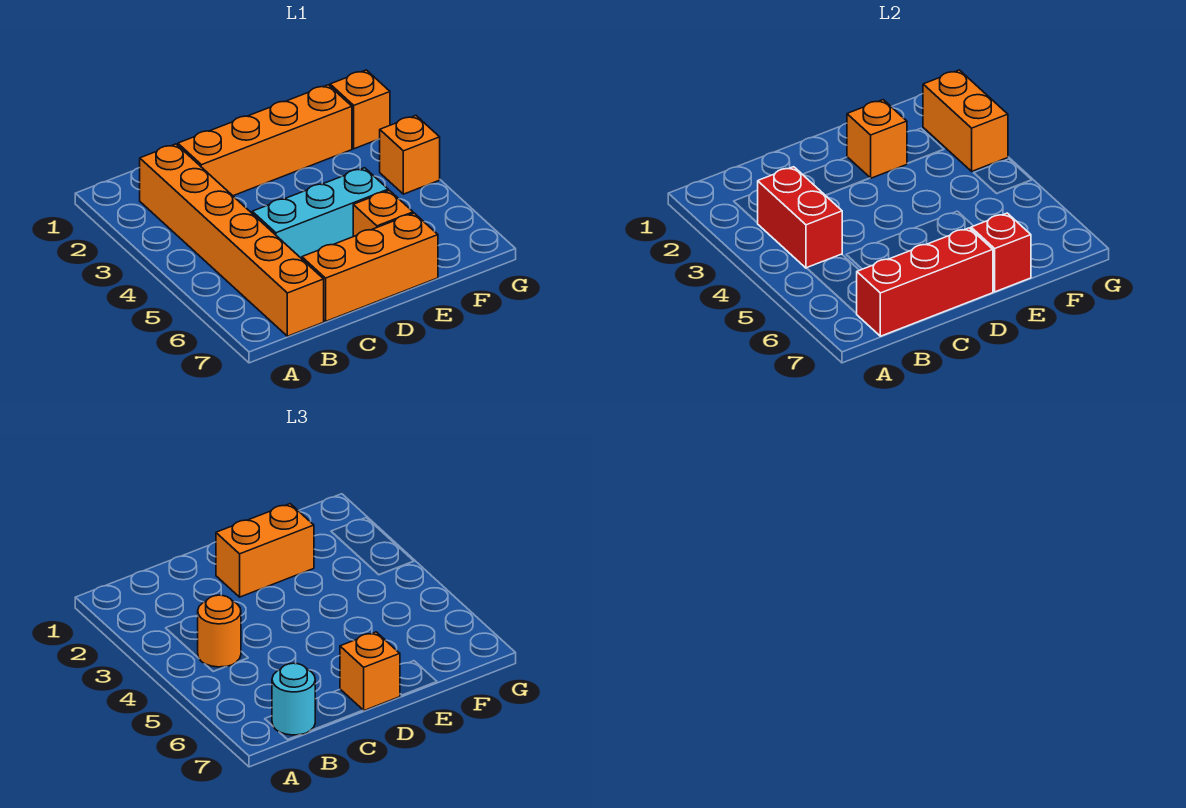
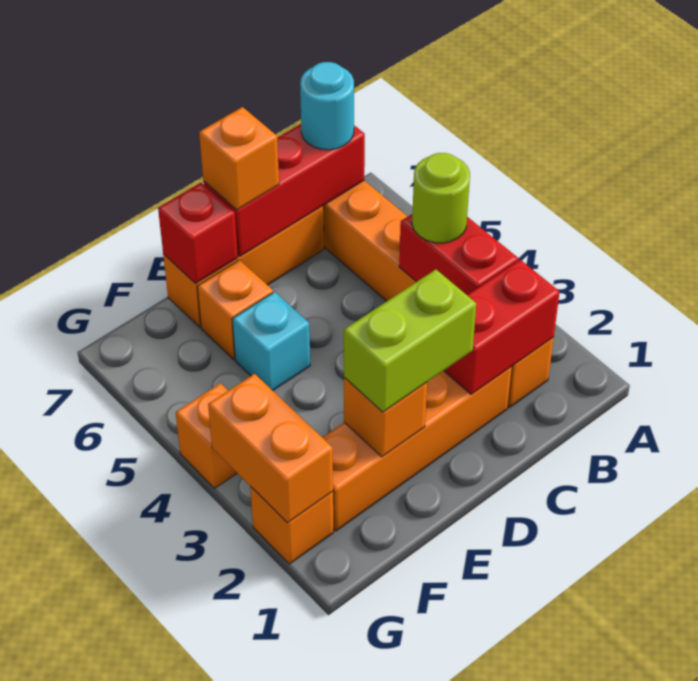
none -> red 1x2 brick [444,260,560,394]
orange 1x1 round brick [198,595,241,667] -> lime 1x1 round brick [412,153,470,243]
cyan 1x3 brick [252,168,388,259] -> cyan 1x1 brick [232,292,310,391]
orange 1x2 brick [216,504,314,597] -> lime 1x2 brick [344,270,476,412]

